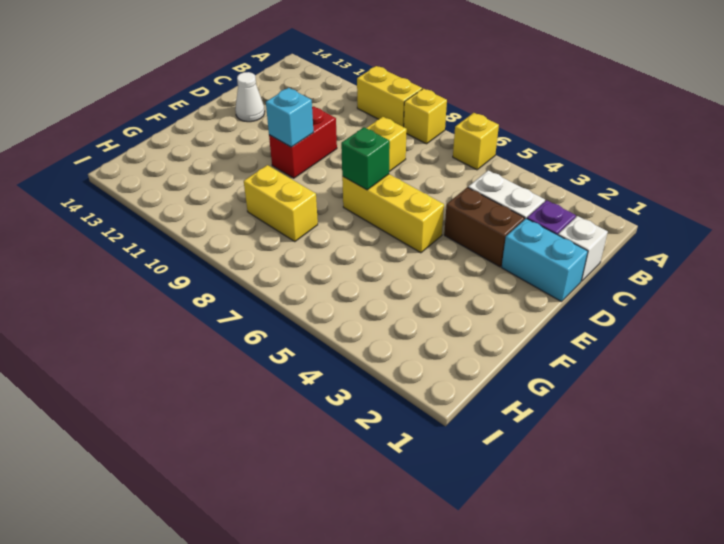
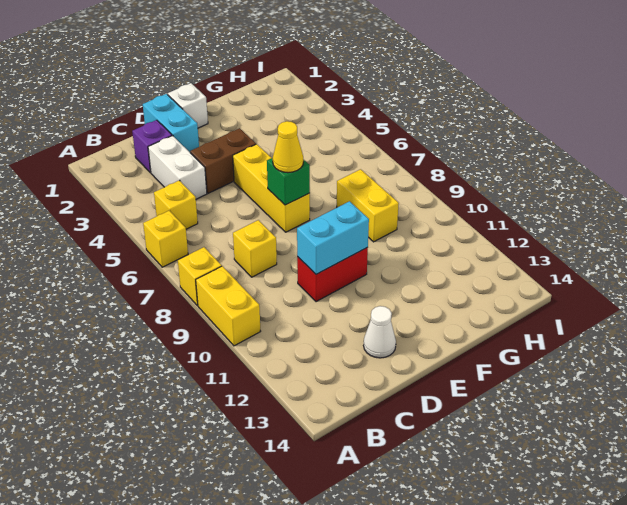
none -> yellow 1x1 brick [154,180,198,229]
white 1x1 brick [558,216,608,281] -> white 1x1 brick moved to [168,83,208,128]
brown 1x2 brick [444,187,525,267] -> brown 1x2 brick turned to [190,128,256,193]
none -> yellow 1x1 cone [273,121,303,173]
cyan 1x1 brick [266,88,313,147] -> cyan 1x2 brick [297,201,369,274]

